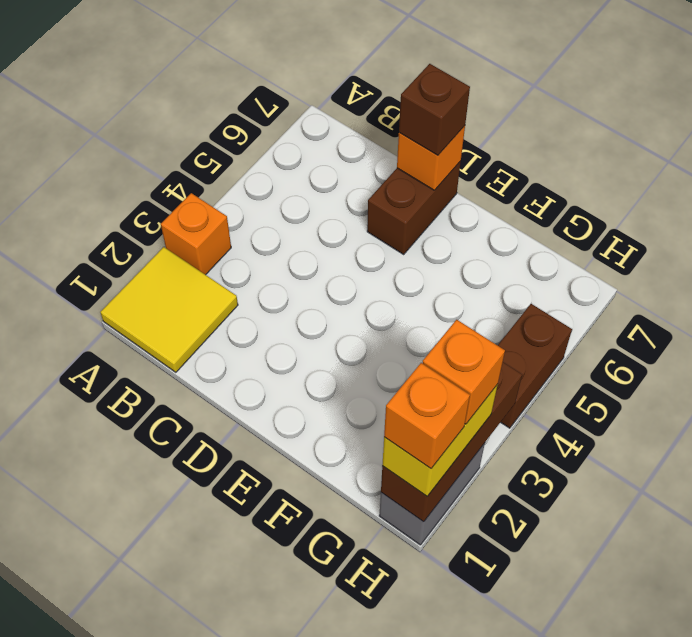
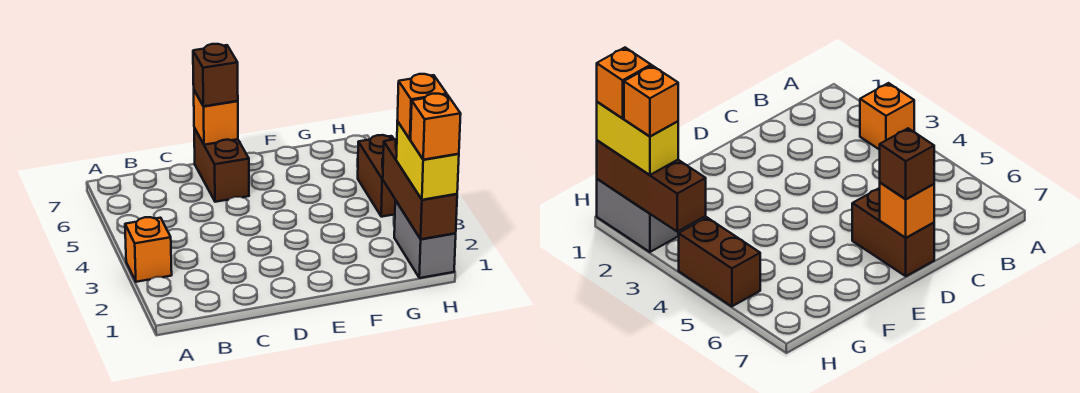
yellow 2x2 tile [100,247,238,372] -> none

